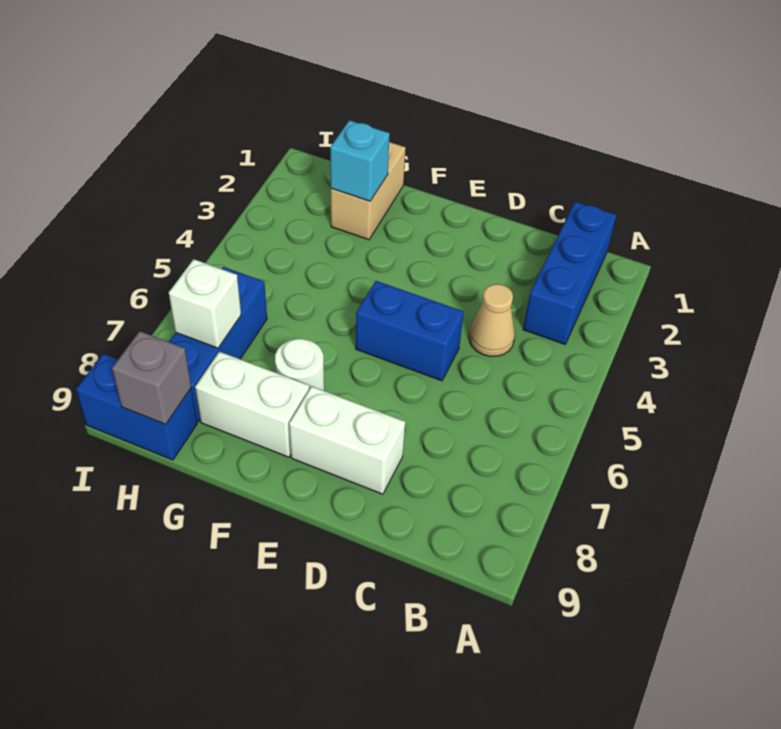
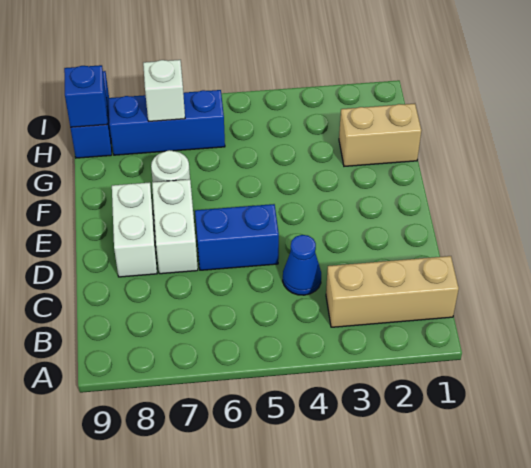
blue 1x3 brick [523,202,616,344] -> tan 1x3 brick [326,256,459,327]
tan 1x1 cone [469,284,515,357] -> blue 1x1 cone [283,235,321,295]
blue 1x2 brick [356,281,464,381] -> blue 1x2 brick turned to [195,204,279,270]
white 1x2 brick [195,352,309,457] -> white 1x2 brick moved to [152,179,198,274]
cyan 1x1 brick [330,120,390,201] -> none
grey 1x1 brick [112,331,191,424] -> blue 1x1 brick [64,65,107,127]

